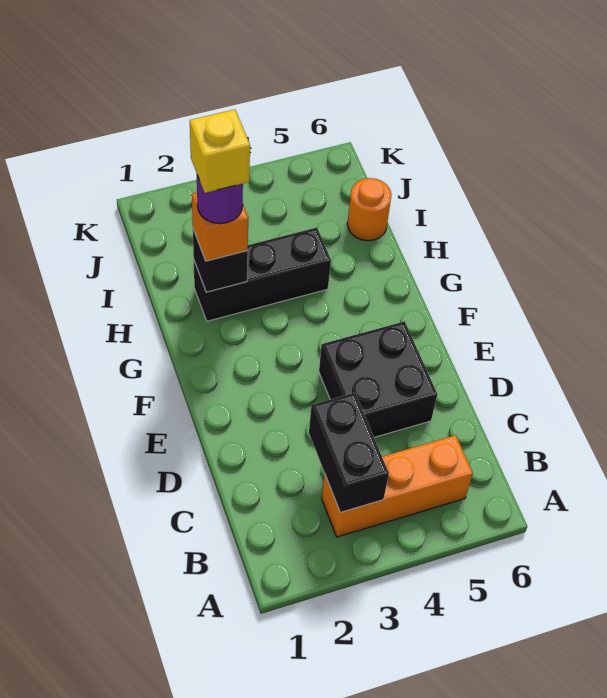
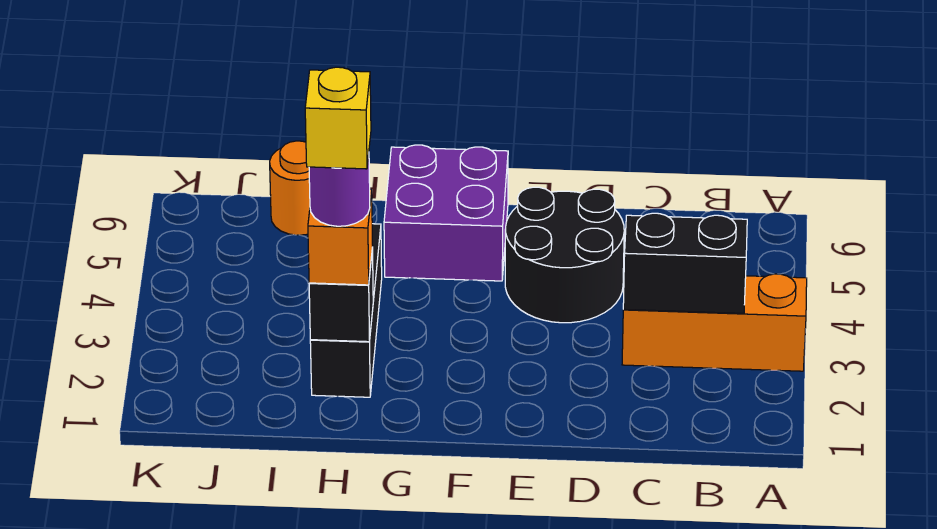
orange 1x3 brick [322,435,473,537] -> orange 1x3 brick turned to [622,274,807,371]
black 2x2 brick [319,321,437,437] -> black 2x2 round brick [505,187,624,323]
none -> purple 2x2 brick [384,145,508,281]

